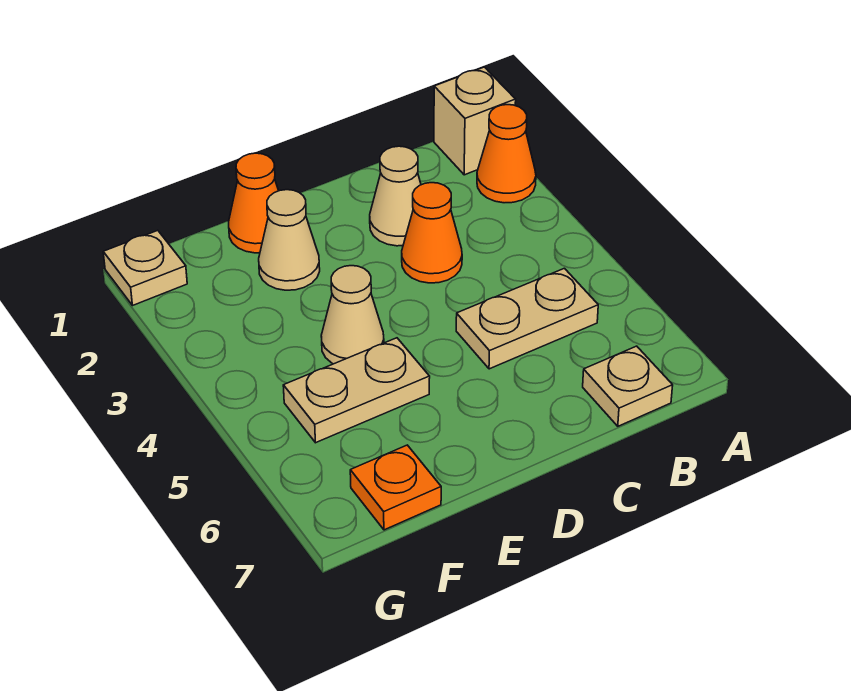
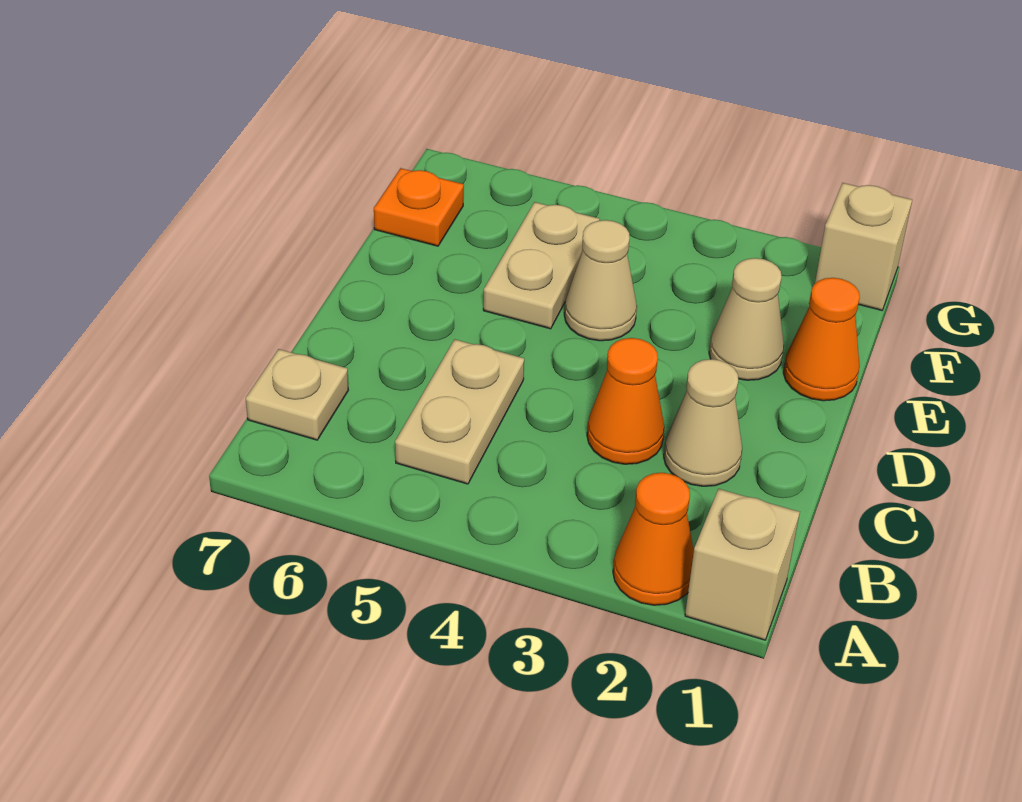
tan 1x1 plate [103,230,187,306] -> tan 1x1 brick [815,183,912,310]

